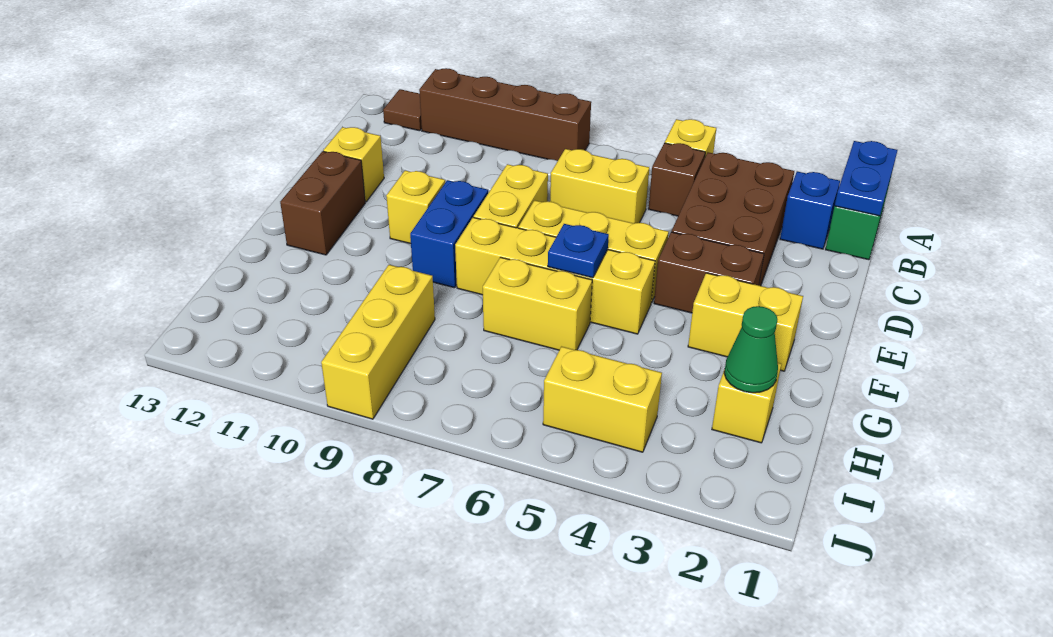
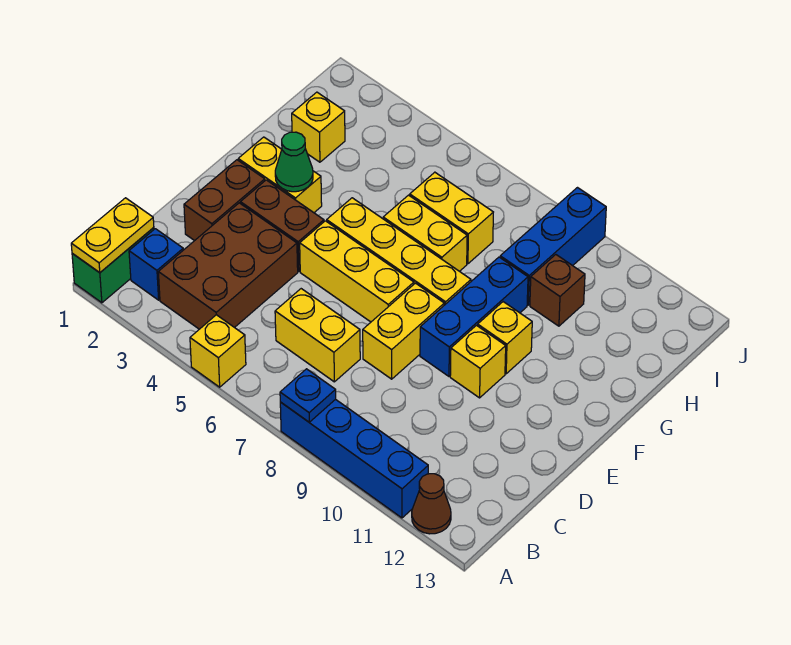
blue 1x2 plate [835,141,898,216] -> yellow 1x2 plate [71,198,154,273]
brown 1x4 brick [419,68,591,161] -> blue 1x4 brick [280,399,428,518]
brown 1x1 tile [383,89,422,131] -> brown 1x1 cone [412,474,451,534]
brown 1x1 brick [649,143,705,216] -> brown 1x1 brick moved to [530,255,585,326]
yellow 1x1 brick [323,127,384,202] -> yellow 1x1 brick moved to [478,302,532,374]
blue 1x2 brick [410,180,488,288] -> blue 1x3 brick [420,257,528,376]
brown 1x2 brick [280,151,365,255] -> brown 1x2 brick moved to [184,160,265,241]
blue 1x1 plate [548,224,609,278] -> blue 1x1 plate moved to [280,369,336,422]
green 1x1 cone [724,306,778,393] -> green 1x1 cone moved to [275,132,313,192]
yellow 1x3 brick [321,265,435,419] -> blue 1x3 brick [500,188,606,305]
yellow 1x2 brick [543,347,662,452] -> yellow 1x2 brick moved to [410,172,493,264]

